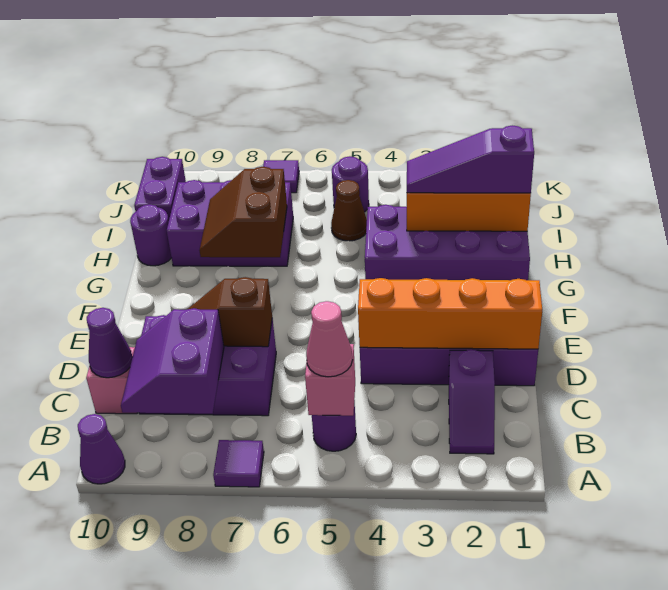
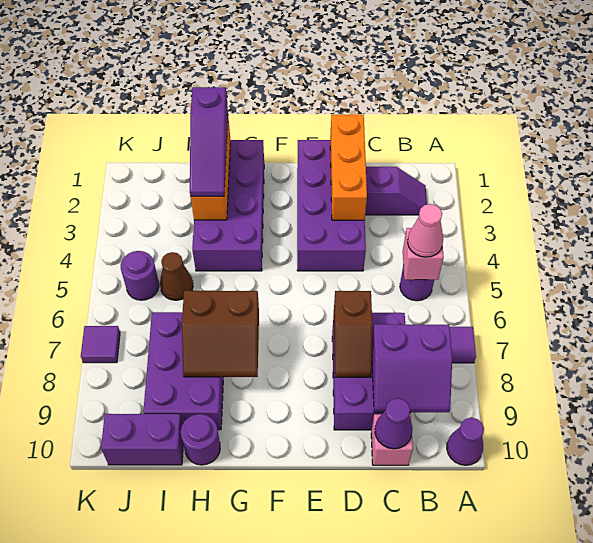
orange 1x4 brick [358,278,542,349] -> orange 1x3 brick [330,115,367,220]

